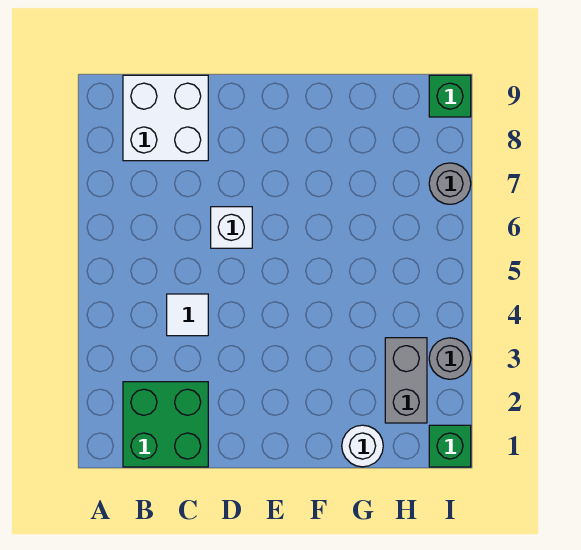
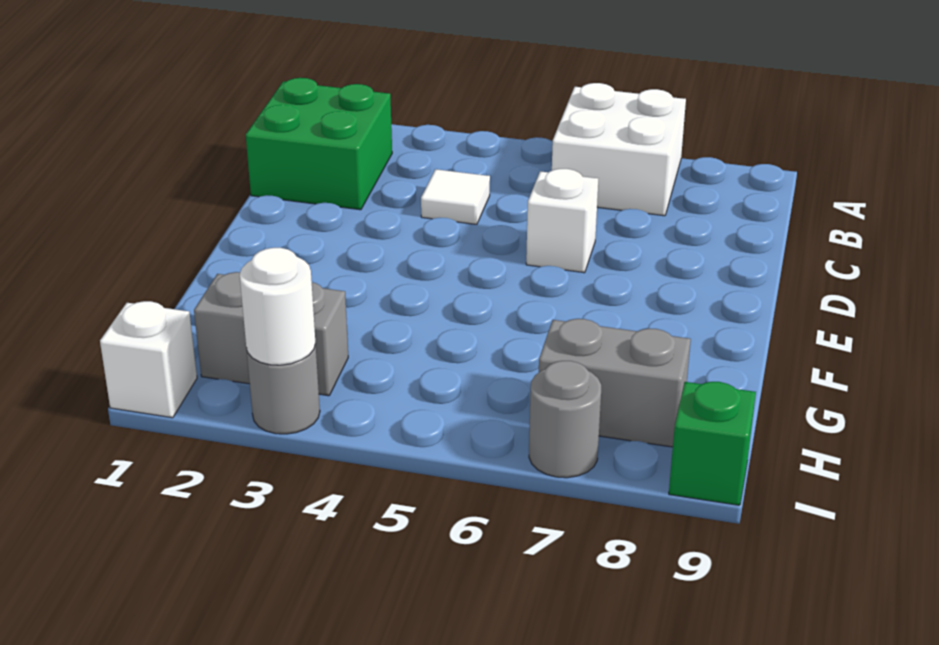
white 2x2 brick [123,75,208,161] -> white 2x2 brick moved to [552,83,686,216]
white 1x1 round brick [342,425,383,467] -> white 1x1 round brick moved to [240,248,315,365]
none -> grey 1x2 brick [539,319,691,447]
green 1x1 brick [429,425,471,467] -> white 1x1 brick [100,301,197,418]

